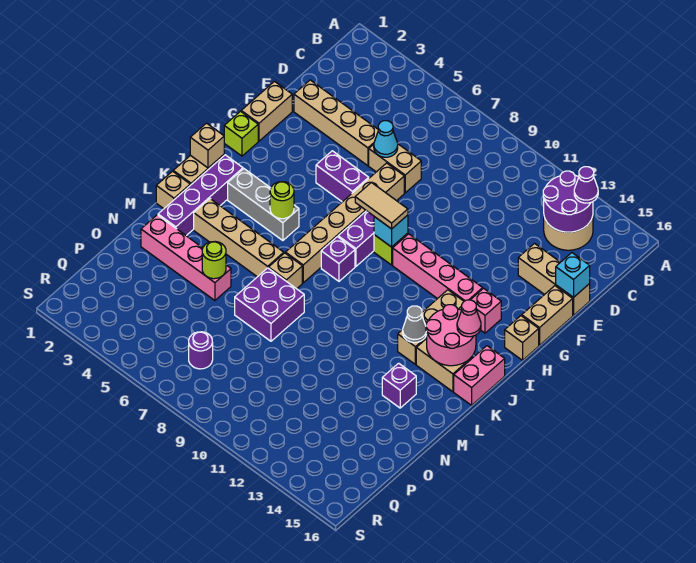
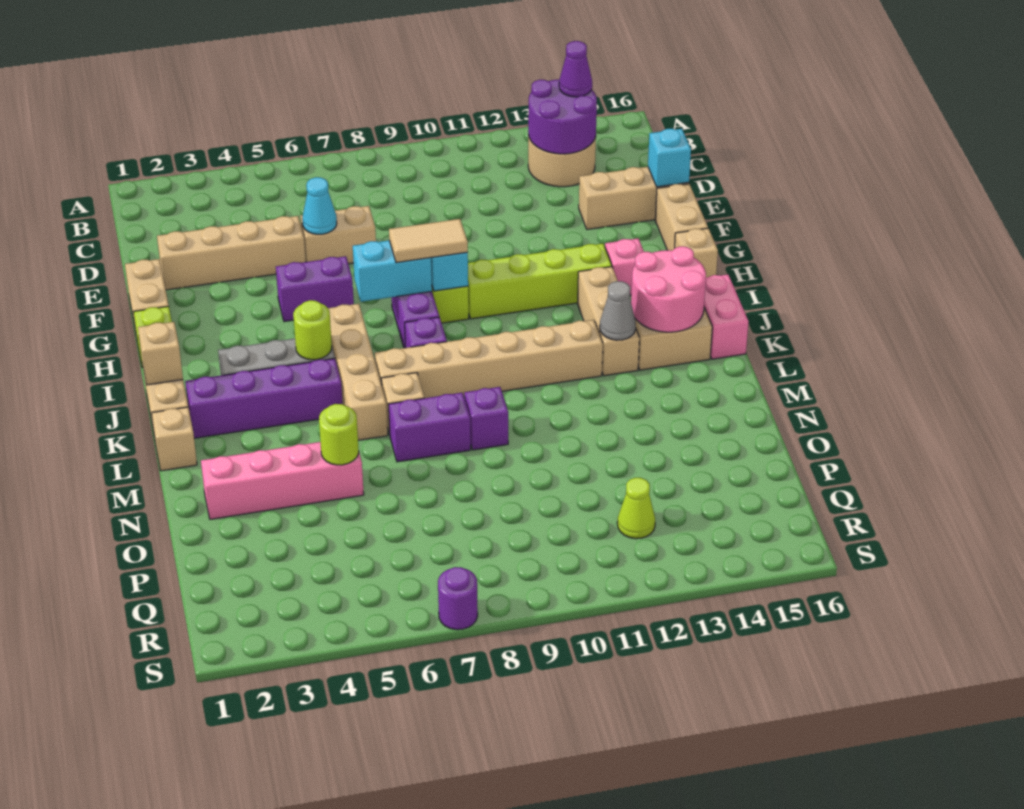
tan 1x6 brick [286,163,404,283] -> tan 1x6 brick turned to [374,320,603,398]
none -> cyan 1x2 brick [353,240,432,302]
pink 1x4 brick [393,234,483,301] -> lime 1x4 brick [468,244,612,319]
purple 1x4 brick [158,155,243,236] -> purple 1x4 brick turned to [185,359,343,438]
pink 1x1 cone [457,300,481,337] -> none
tan 1x4 brick [194,199,284,277] -> tan 1x4 brick turned to [328,304,388,440]
purple 2x2 brick [235,268,304,341] -> purple 1x2 brick [388,393,471,462]
purple 1x1 brick [382,363,416,408] -> purple 1x1 brick moved to [464,387,508,450]
purple 1x1 round brick [189,332,213,369] -> purple 1x1 round brick moved to [438,567,478,630]
none -> lime 1x1 cone [617,478,655,539]

